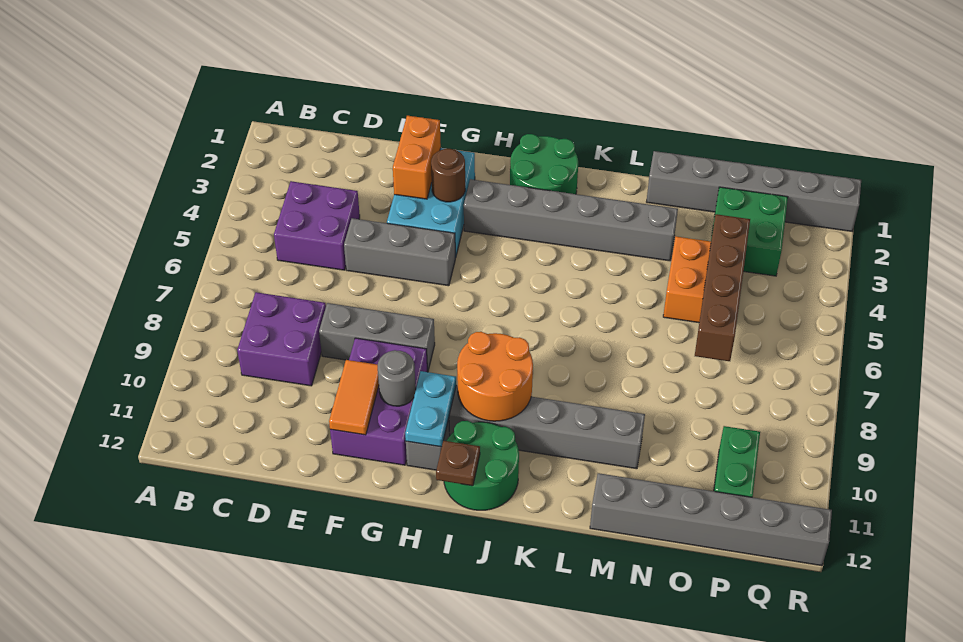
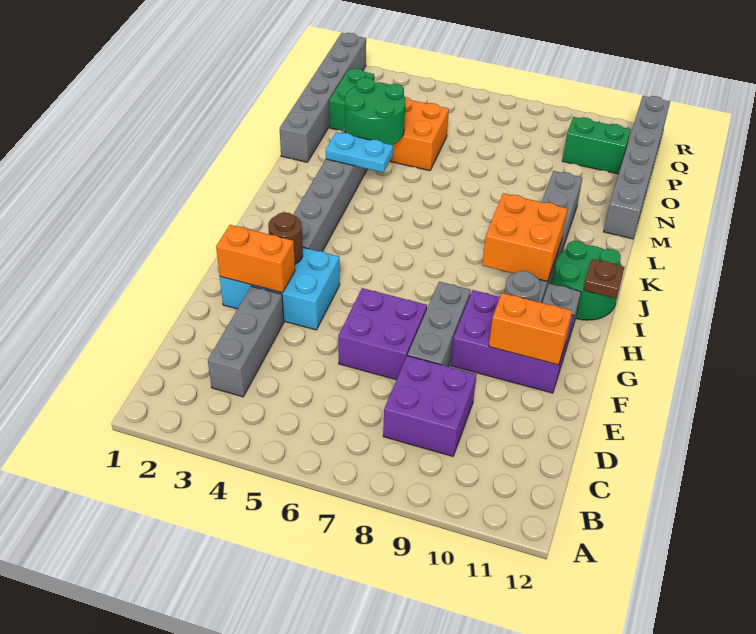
purple 2x2 brick [274,181,360,270] -> purple 2x2 brick moved to [338,288,427,380]
grey 1x3 brick [344,218,455,286] -> grey 1x3 brick moved to [208,286,284,397]
orange 1x2 tile [329,360,379,435] -> orange 1x2 brick [489,293,572,365]
cyan 1x2 plate [405,371,456,447] -> cyan 1x2 plate moved to [326,132,393,172]
green 2x2 round brick [510,134,578,194] -> green 2x2 round brick moved to [345,77,405,145]
orange 2x2 round brick [457,332,533,421] -> orange 2x2 brick [482,193,568,282]
green 2x2 brick [711,187,788,276] -> green 1x2 brick [329,69,374,131]
brown 1x4 brick [695,214,750,361] -> none

